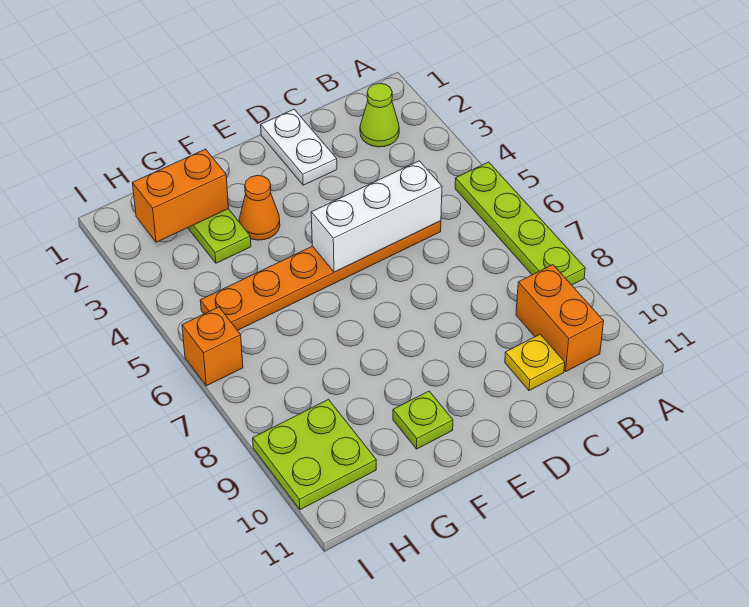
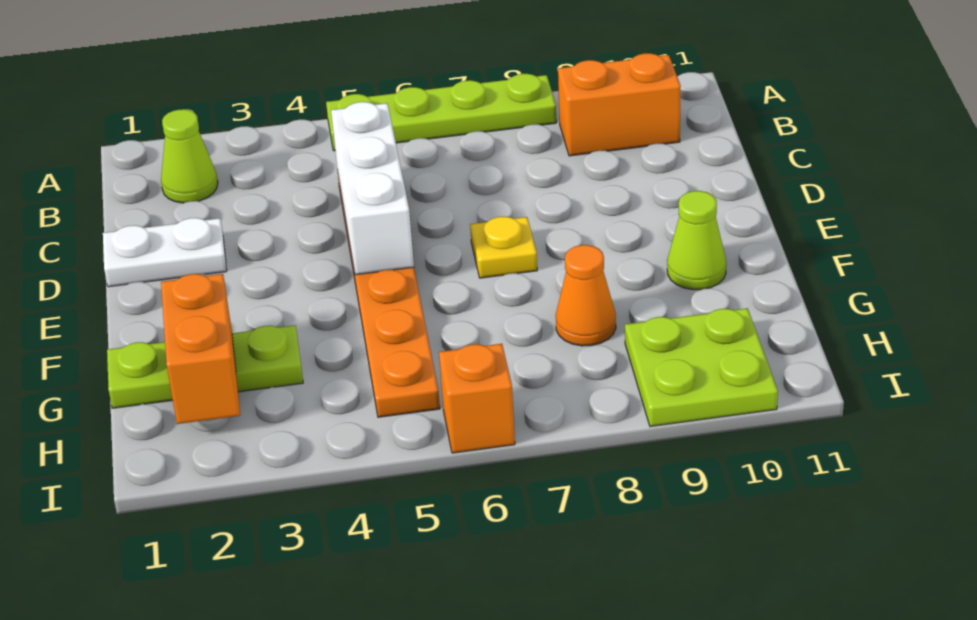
yellow 1x1 plate [505,334,565,391] -> yellow 1x1 plate moved to [470,217,537,278]
orange 1x1 cone [239,175,280,240] -> orange 1x1 cone moved to [556,245,616,346]
lime 1x1 plate [393,391,453,449] -> lime 1x1 cone [667,191,726,290]

